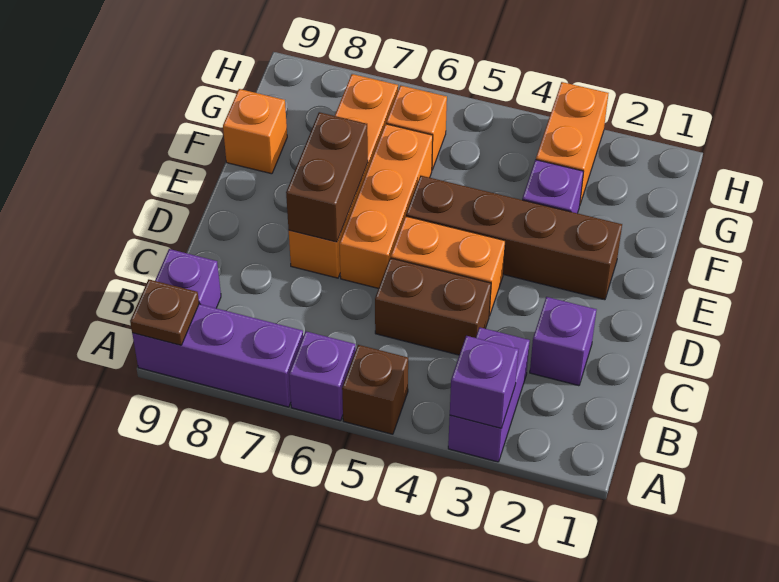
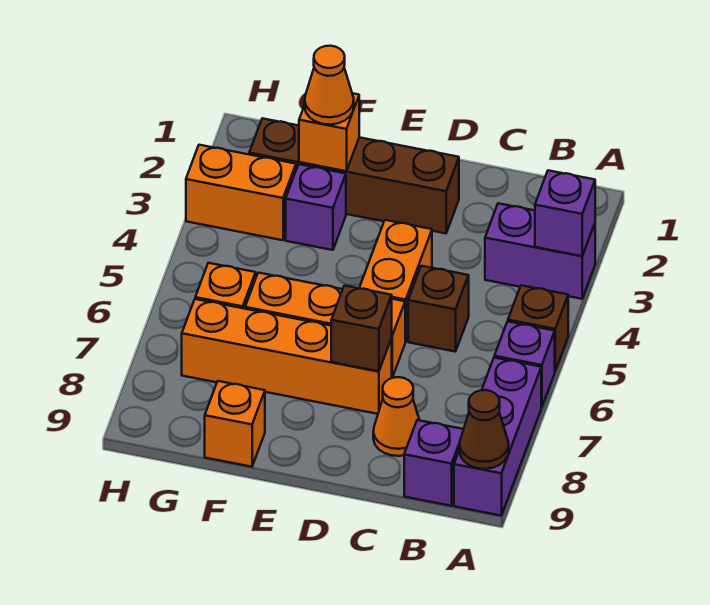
brown 1x1 plate [130,279,199,345] -> brown 1x1 cone [460,390,509,469]
purple 1x1 brick [530,297,597,386] -> none
brown 1x2 brick [375,258,491,355] -> brown 1x1 brick [408,266,469,352]
none -> orange 1x1 cone [373,377,419,456]
brown 1x2 brick [286,112,368,242] -> brown 1x1 brick [331,286,392,371]
brown 1x4 brick [406,176,622,300] -> brown 1x4 brick turned to [249,118,459,233]
none -> orange 1x1 brick [299,93,359,171]
none -> orange 1x1 cone [305,46,354,125]

